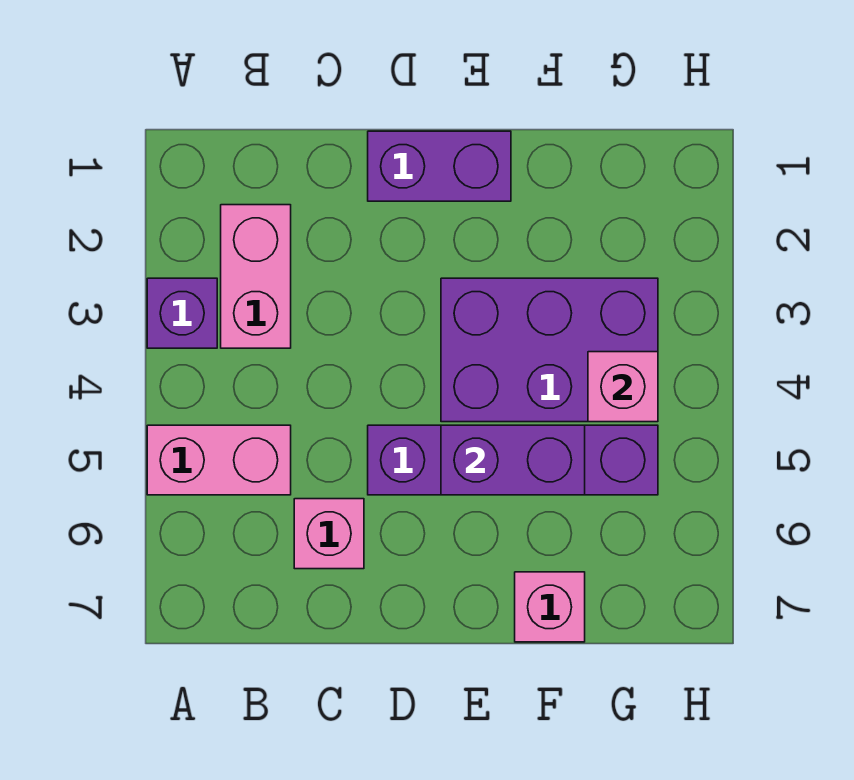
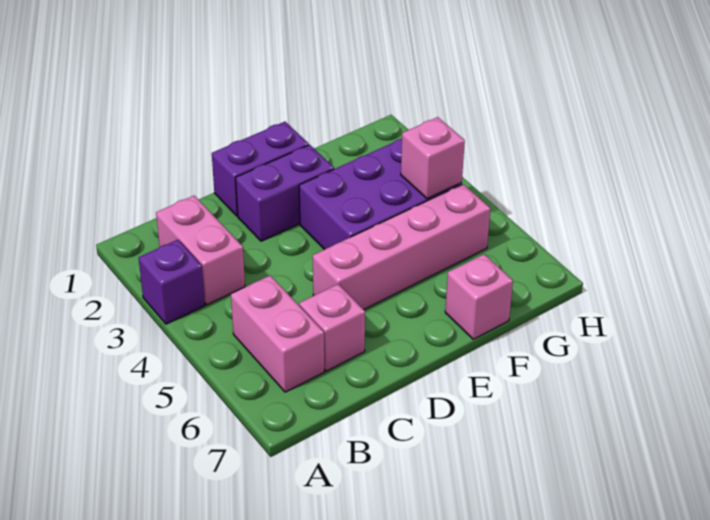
pink 1x2 brick [147,425,291,495] -> pink 1x2 brick turned to [231,276,324,392]
purple 1x4 brick [368,425,658,495] -> pink 1x4 brick [313,184,490,310]
purple 1x2 brick [441,425,585,495] -> purple 1x2 brick moved to [236,145,334,241]

